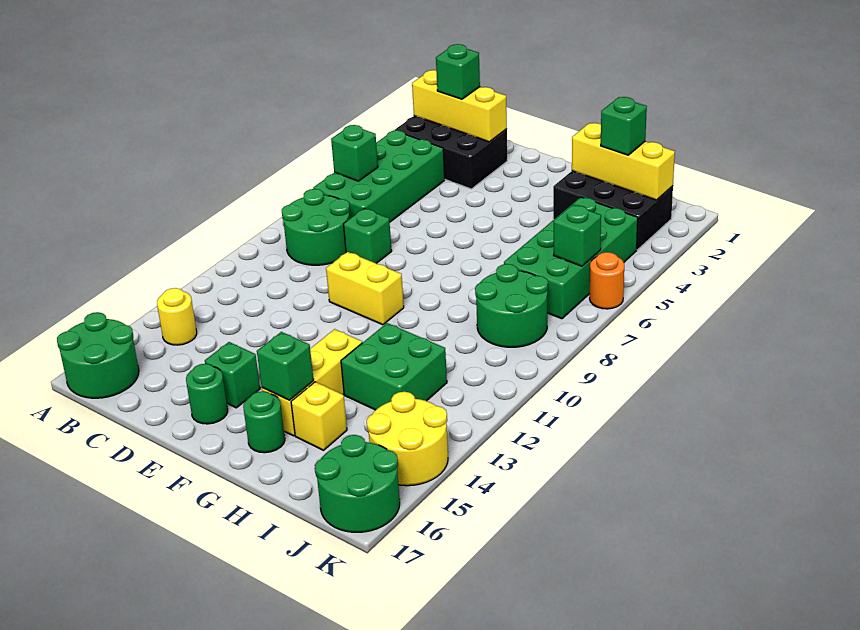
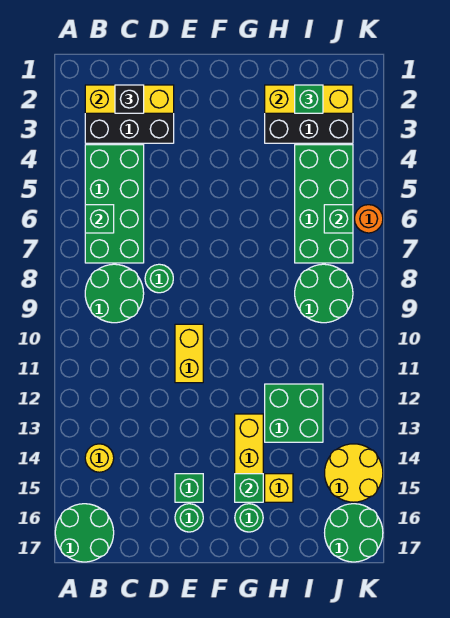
green 1x1 brick [436,44,480,99] -> black 1x1 brick [115,85,144,113]
green 1x1 brick [344,209,392,263] -> green 1x1 round brick [145,264,173,293]
yellow 1x2 brick [326,252,404,325] -> yellow 1x2 brick turned to [175,324,203,383]

